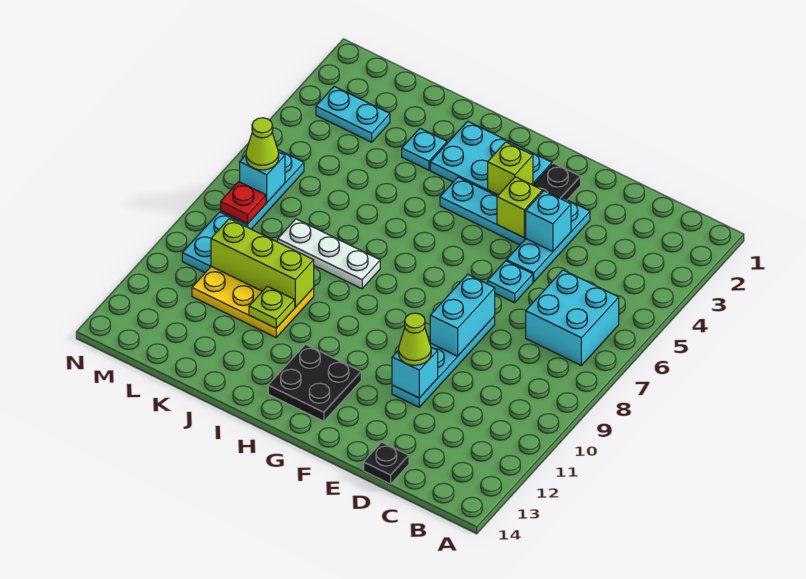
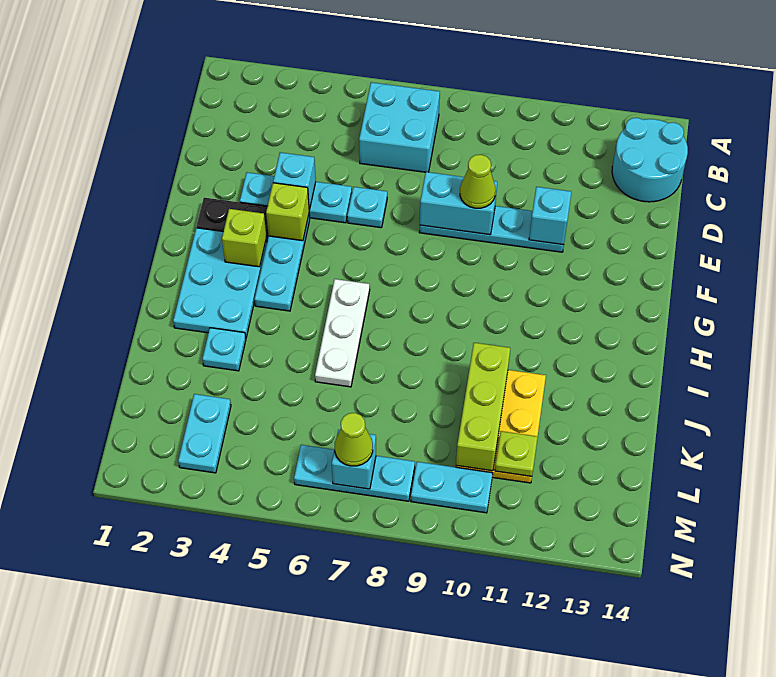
none -> cyan 2x2 round brick [612,118,688,202]
black 1x1 plate [364,442,409,484] -> none
lime 1x1 cone [398,313,431,365] -> lime 1x1 cone moved to [460,155,496,208]
black 2x2 plate [268,345,361,421] -> none
white 1x3 plate [278,219,380,289] -> white 1x3 plate moved to [315,279,370,387]
lime 1x1 plate [249,286,295,328] -> lime 1x1 plate moved to [495,431,538,476]
red 1x1 plate [221,182,266,224] -> none

